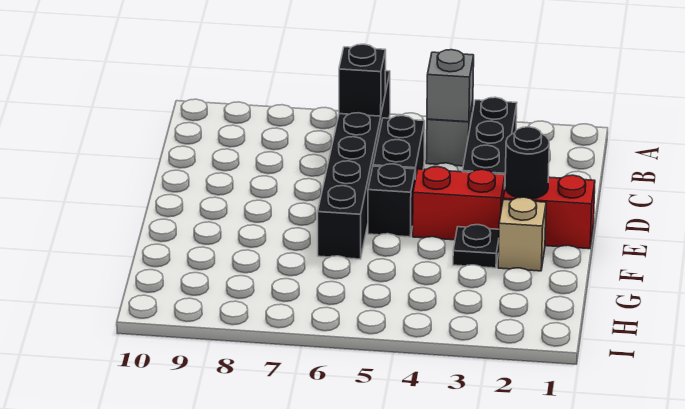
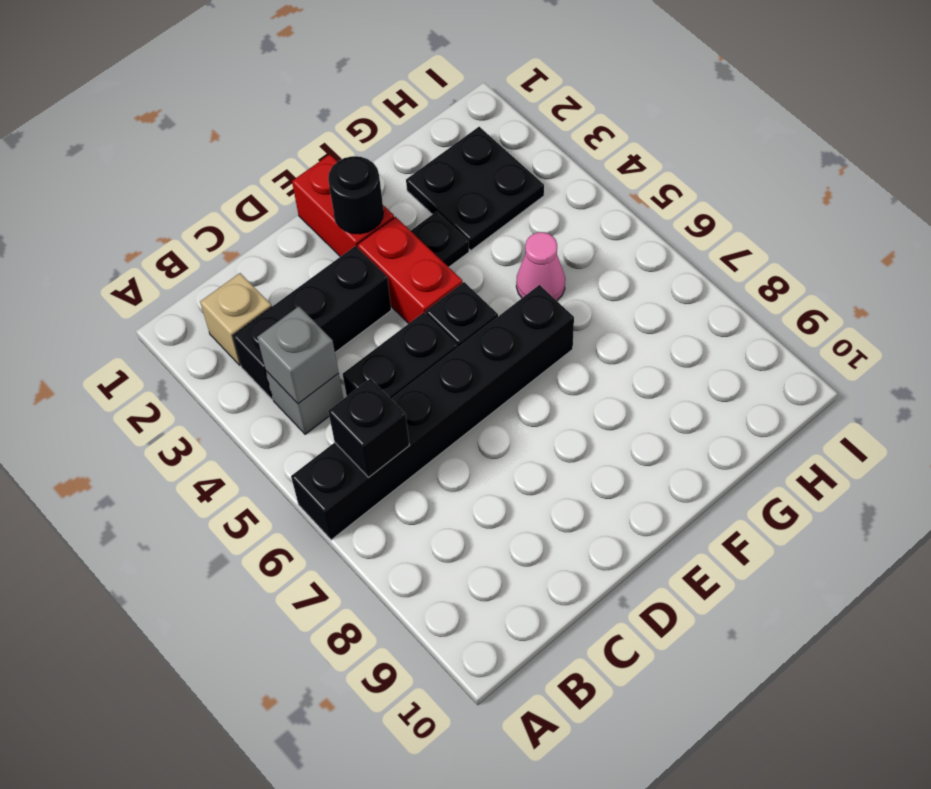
tan 1x1 brick [498,197,546,271] -> tan 1x1 brick moved to [200,273,272,365]
none -> black 2x2 plate [406,127,544,250]
none -> pink 1x1 cone [516,232,565,301]

